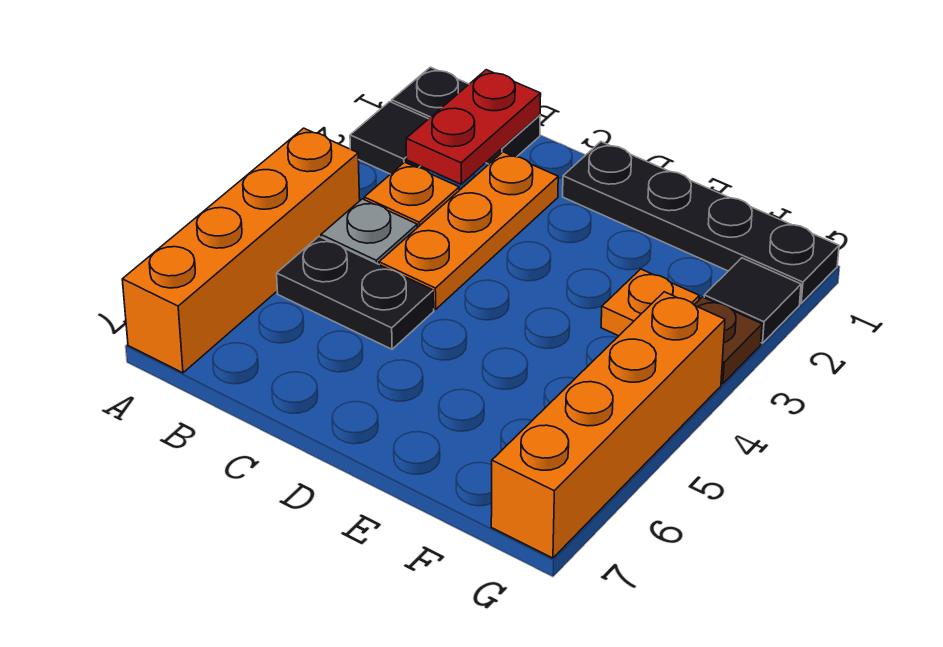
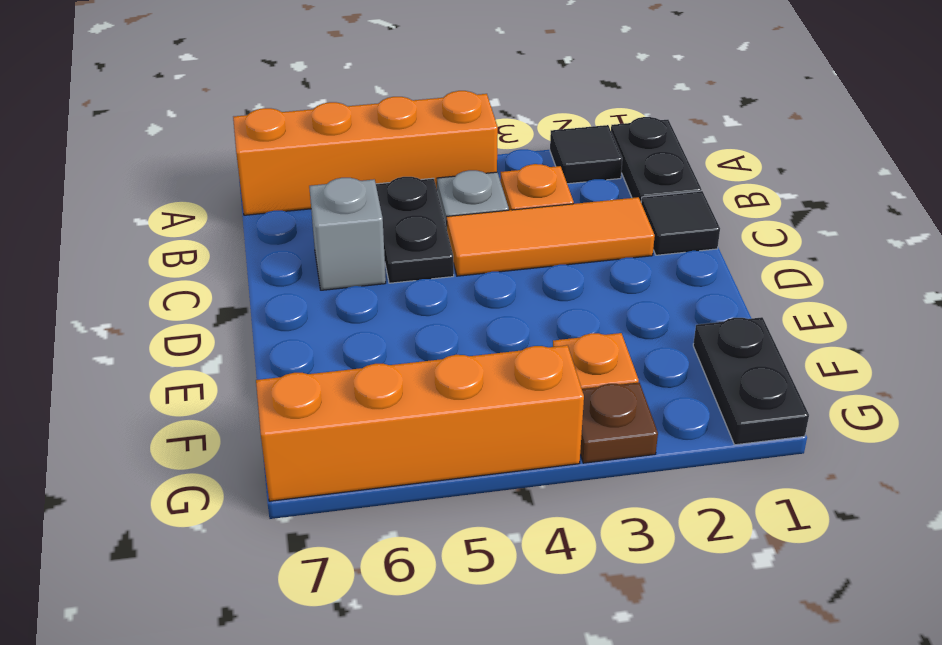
red 1x2 plate [406,70,541,184] -> none
orange 1x3 plate [379,152,558,309] -> orange 1x3 tile [447,197,655,276]
none -> grey 1x1 brick [309,178,386,290]
black 1x4 plate [563,142,839,303] -> black 1x2 plate [693,317,809,445]
black 1x1 tile [704,258,801,343] -> black 1x1 tile moved to [641,191,720,255]

